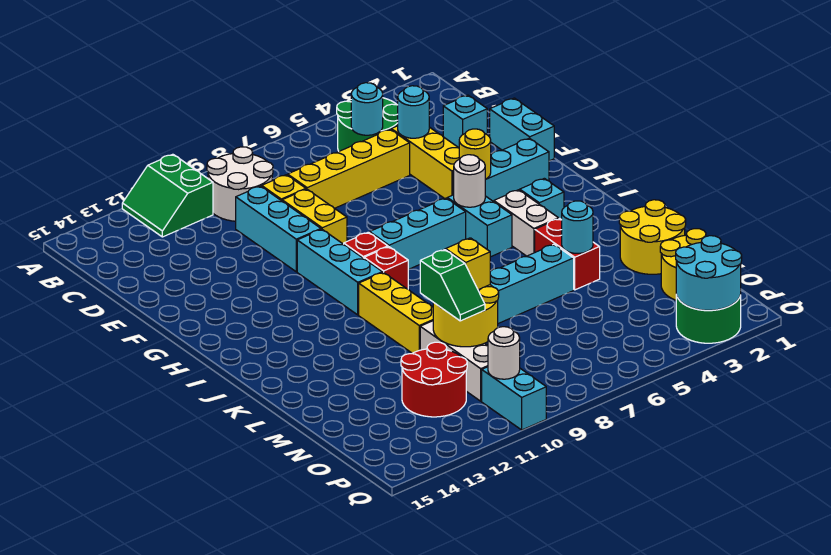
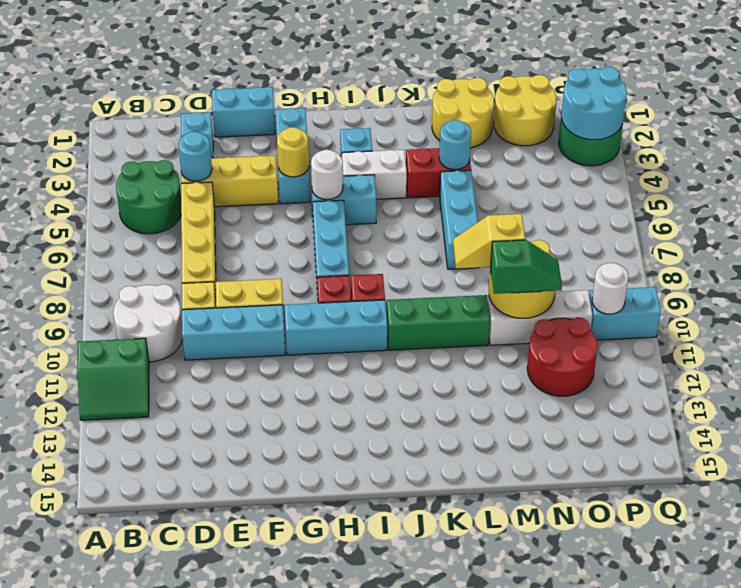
cyan 1x1 round brick [351,83,383,135] -> none
yellow 1x3 brick [359,272,433,353] -> green 1x3 brick [387,295,490,350]

